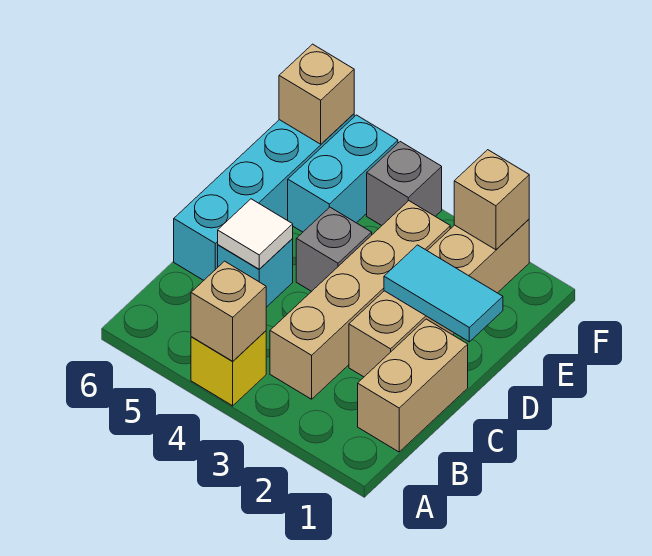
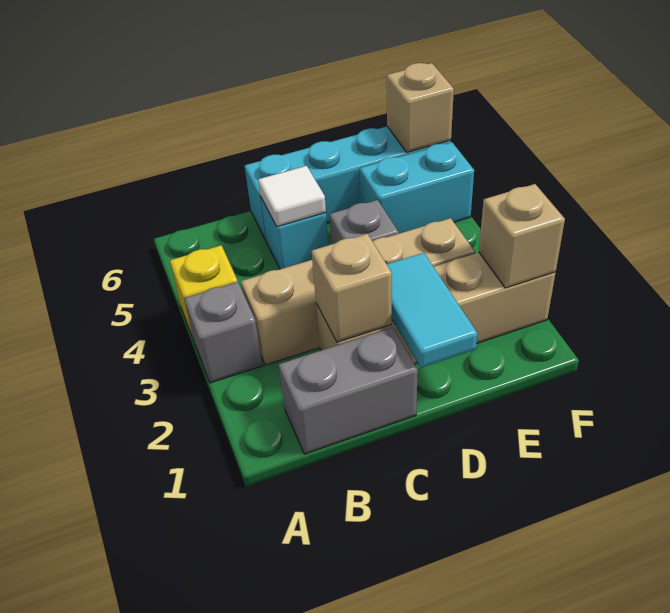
tan 1x1 brick [191,261,266,361] -> tan 1x1 brick moved to [312,234,392,342]
tan 1x2 brick [358,319,468,452] -> grey 1x2 brick [279,327,418,454]
grey 1x1 brick [367,142,442,226] -> grey 1x1 brick moved to [184,282,263,383]

